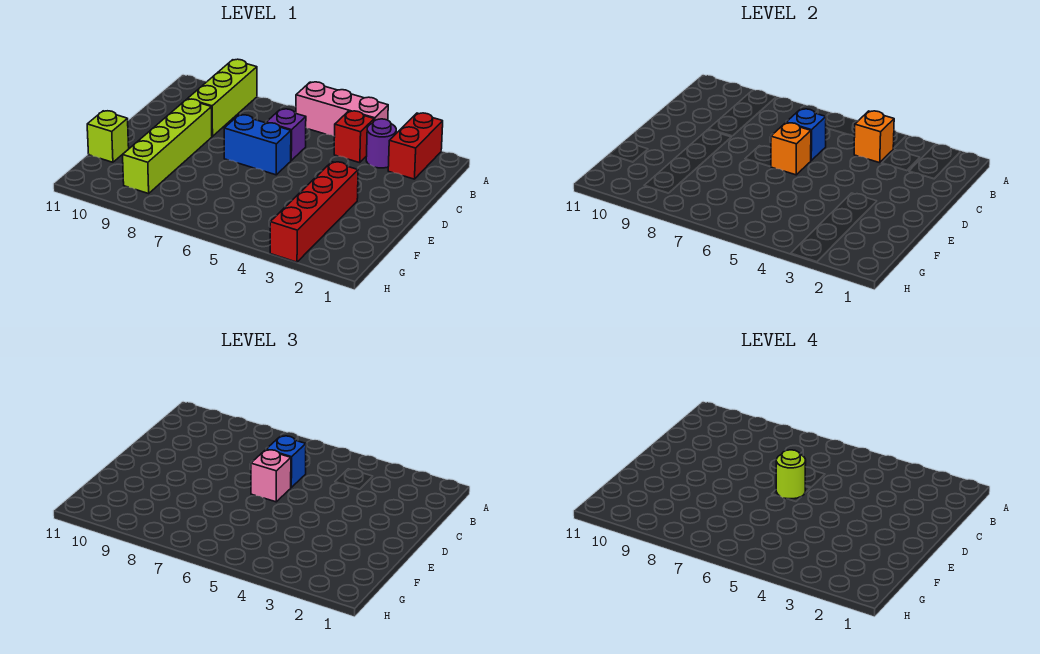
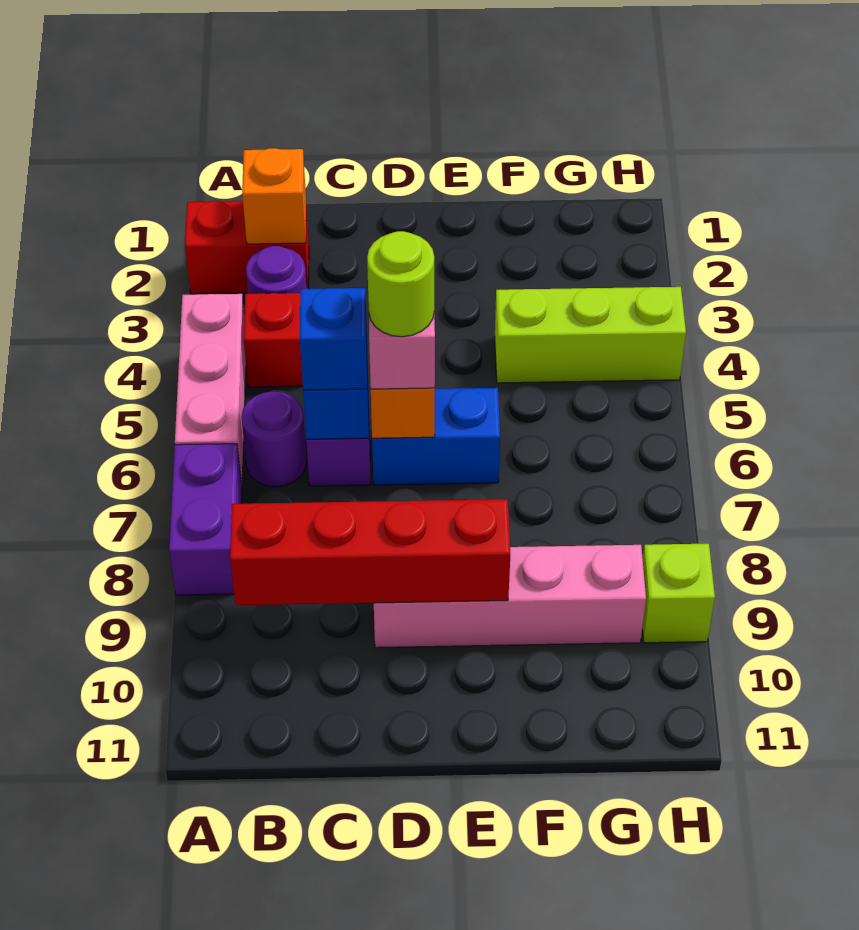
none -> purple 1x2 brick [169,444,242,595]
lime 1x3 brick [188,59,257,136] -> lime 1x3 brick moved to [495,287,686,383]
orange 1x1 brick [854,111,894,163] -> orange 1x1 brick moved to [242,148,306,244]
none -> purple 1x1 round brick [241,392,307,487]
blue 1x2 brick [224,115,291,175] -> blue 1x2 brick turned to [372,388,500,485]
lime 1x4 brick [123,99,212,194] -> pink 1x4 brick [374,545,646,648]
red 1x4 brick [270,162,358,262] -> red 1x4 brick moved to [230,499,510,605]
lime 1x1 brick [87,111,129,162] -> lime 1x1 brick moved to [642,544,715,643]

